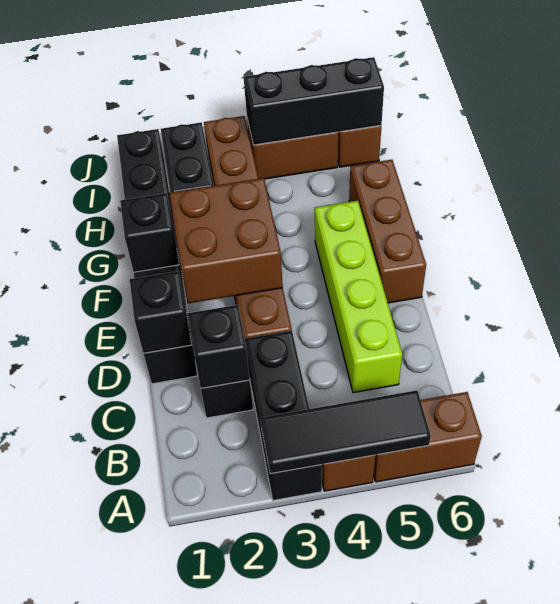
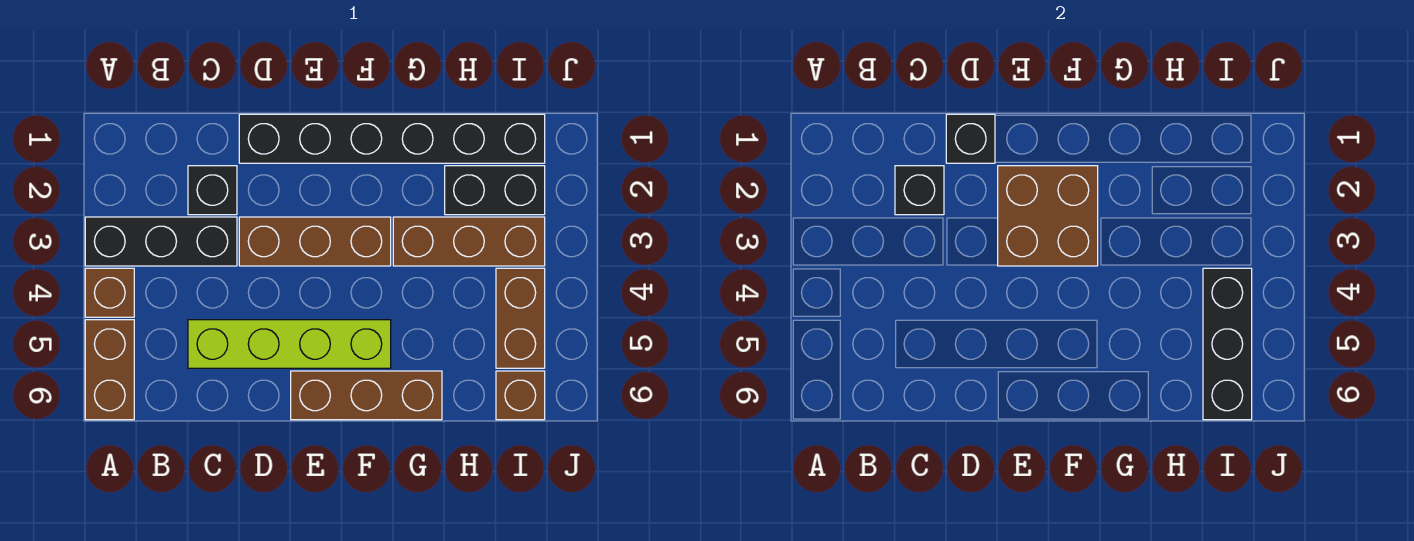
black 1x3 tile [260,390,431,474] -> none
black 1x1 brick [120,193,179,272] -> none

